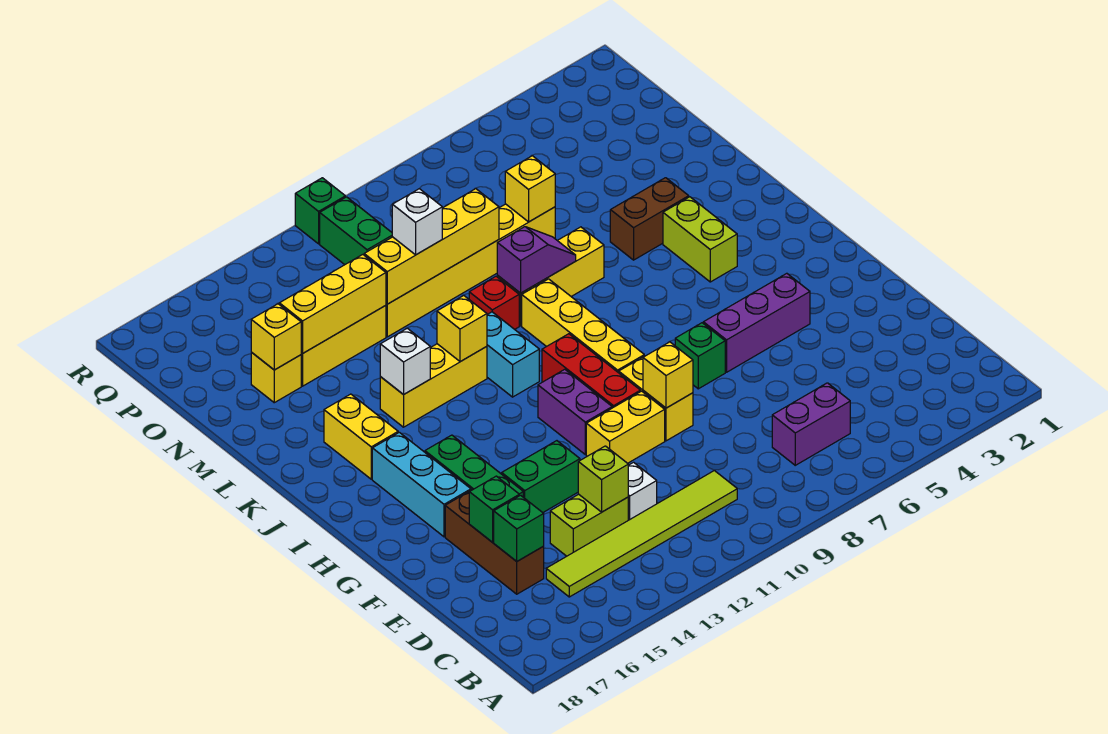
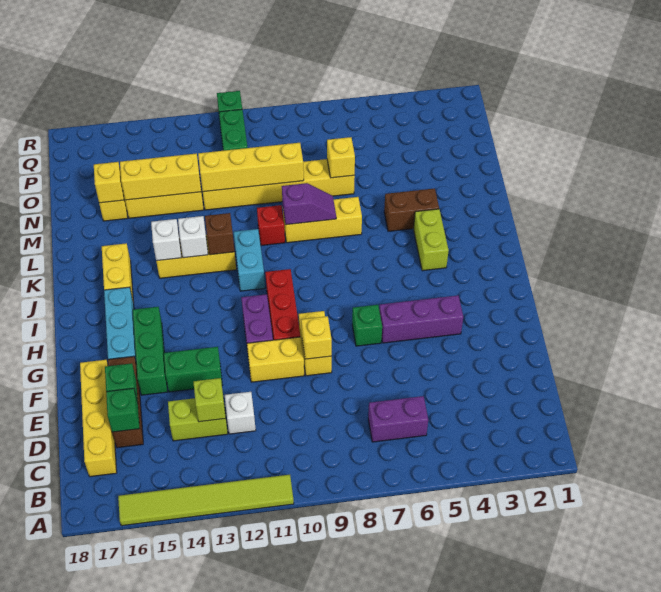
lime 1x6 tile [546,471,737,597] -> lime 1x6 tile moved to [118,475,294,526]
yellow 1x4 brick [522,279,644,373] -> yellow 1x4 brick moved to [80,360,117,477]
yellow 1x1 brick [437,296,487,362] -> brown 1x1 brick [205,213,235,255]
white 1x1 brick [392,189,442,255] -> white 1x1 brick moved to [178,216,208,258]

